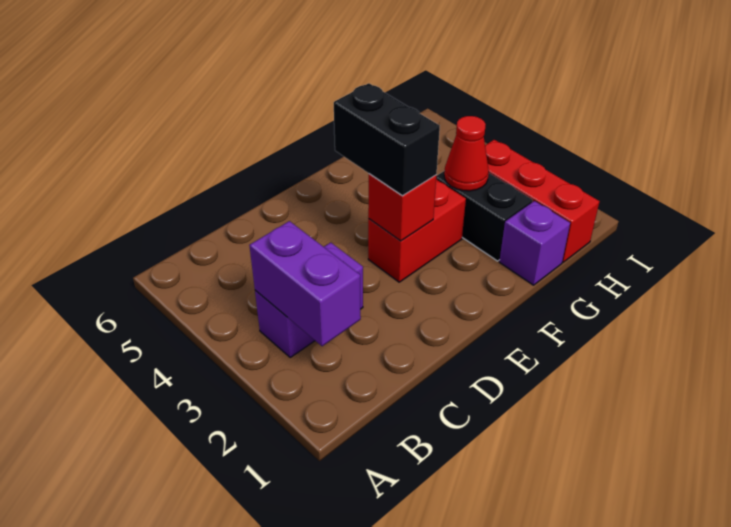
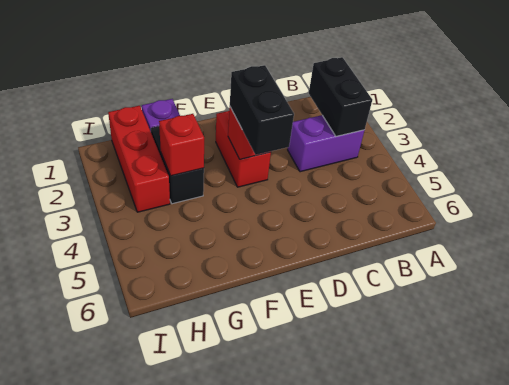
purple 1x2 brick [249,221,361,346] -> black 1x2 brick [309,57,372,136]
red 1x2 brick [368,180,466,282] -> red 1x2 brick turned to [216,111,271,187]
red 1x1 cone [444,116,489,191] -> red 1x1 brick [159,114,204,176]

